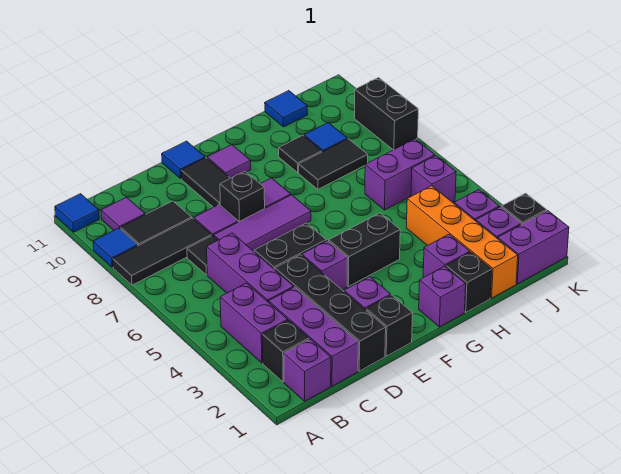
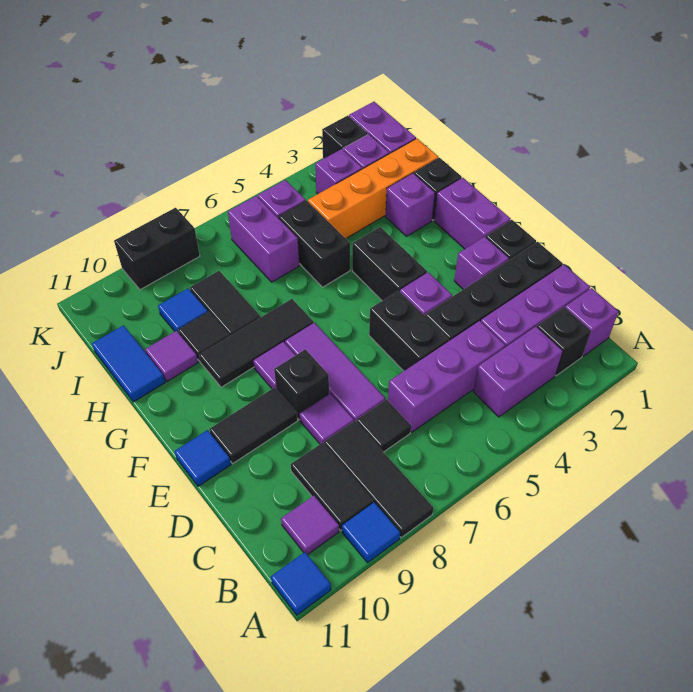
purple 1x1 tile [207,145,251,178] -> purple 1x1 tile moved to [145,331,198,381]
purple 1x1 brick [419,266,466,327] -> purple 1x2 brick [434,178,510,249]
none -> black 1x3 tile [199,299,313,387]
none -> black 1x2 brick [279,201,350,287]
blue 1x1 tile [265,91,308,127] -> blue 1x2 tile [92,325,165,402]

